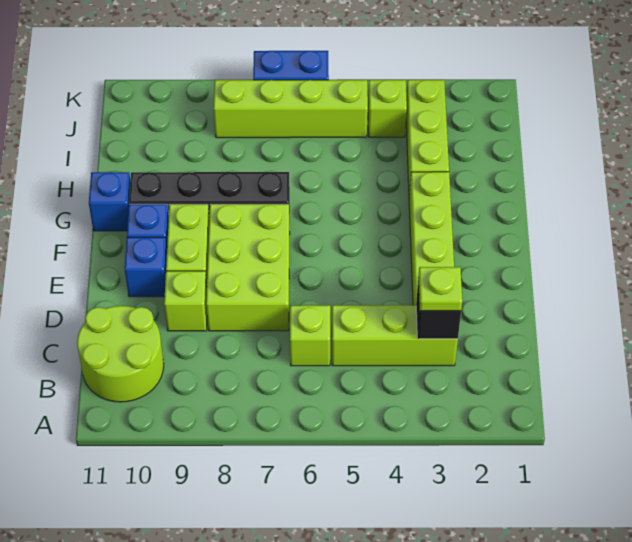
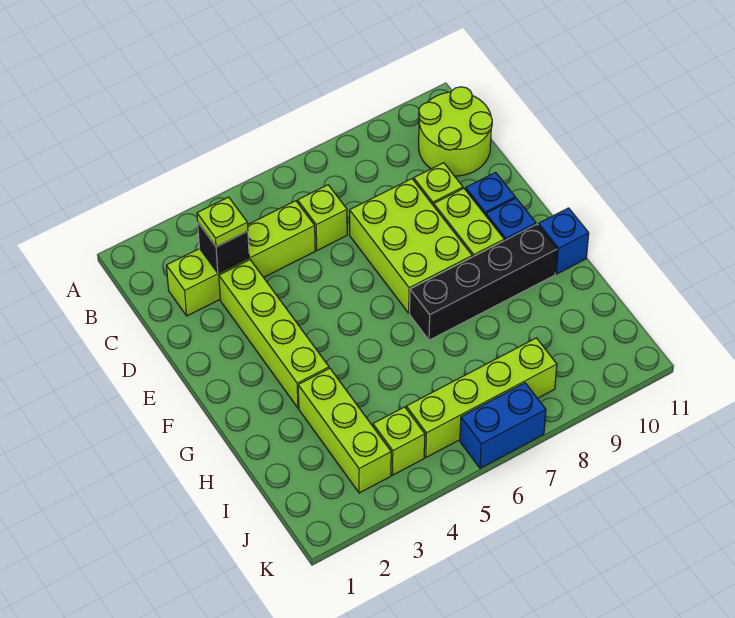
lime 1x3 brick [332,305,458,366] -> lime 1x4 brick [166,201,315,316]

